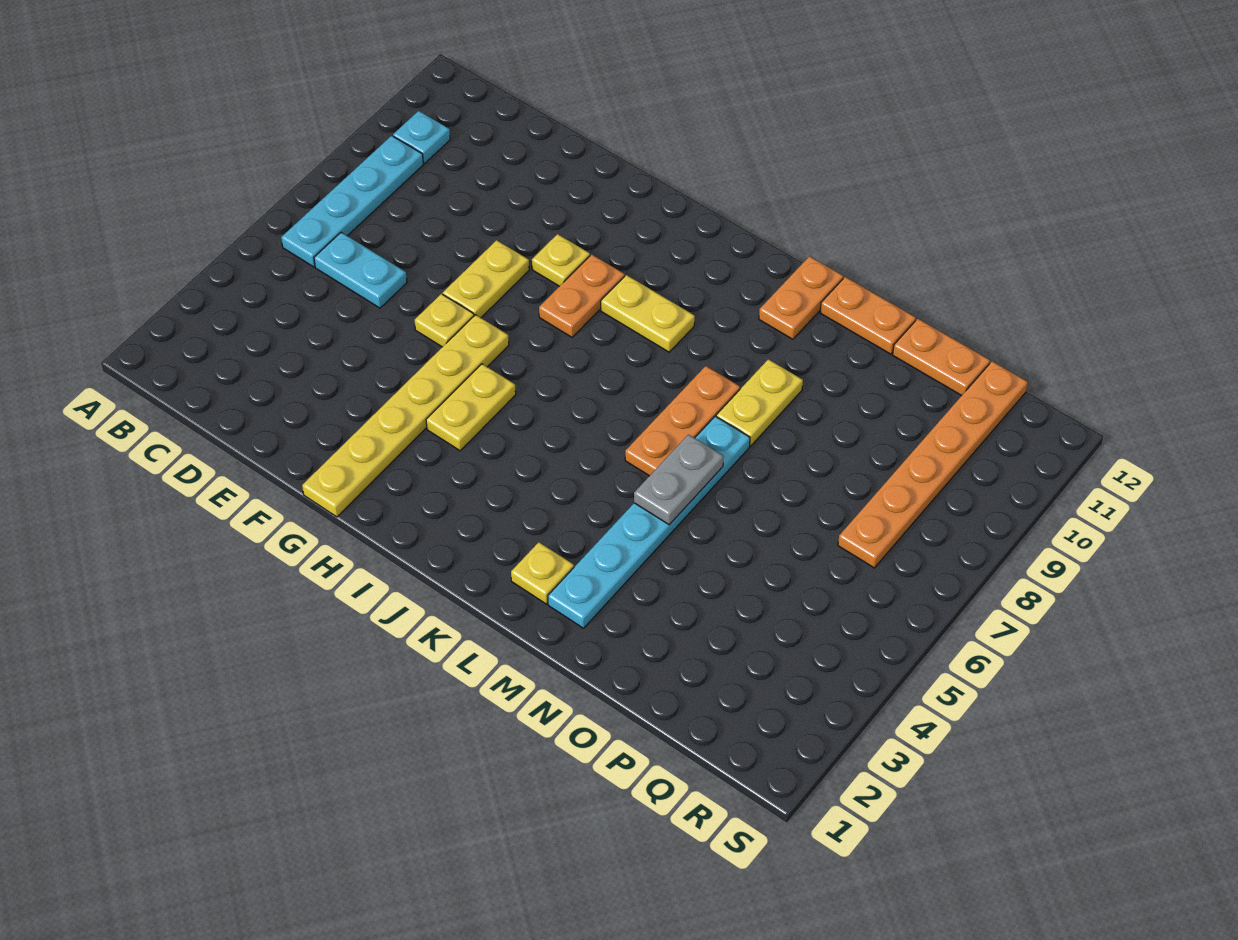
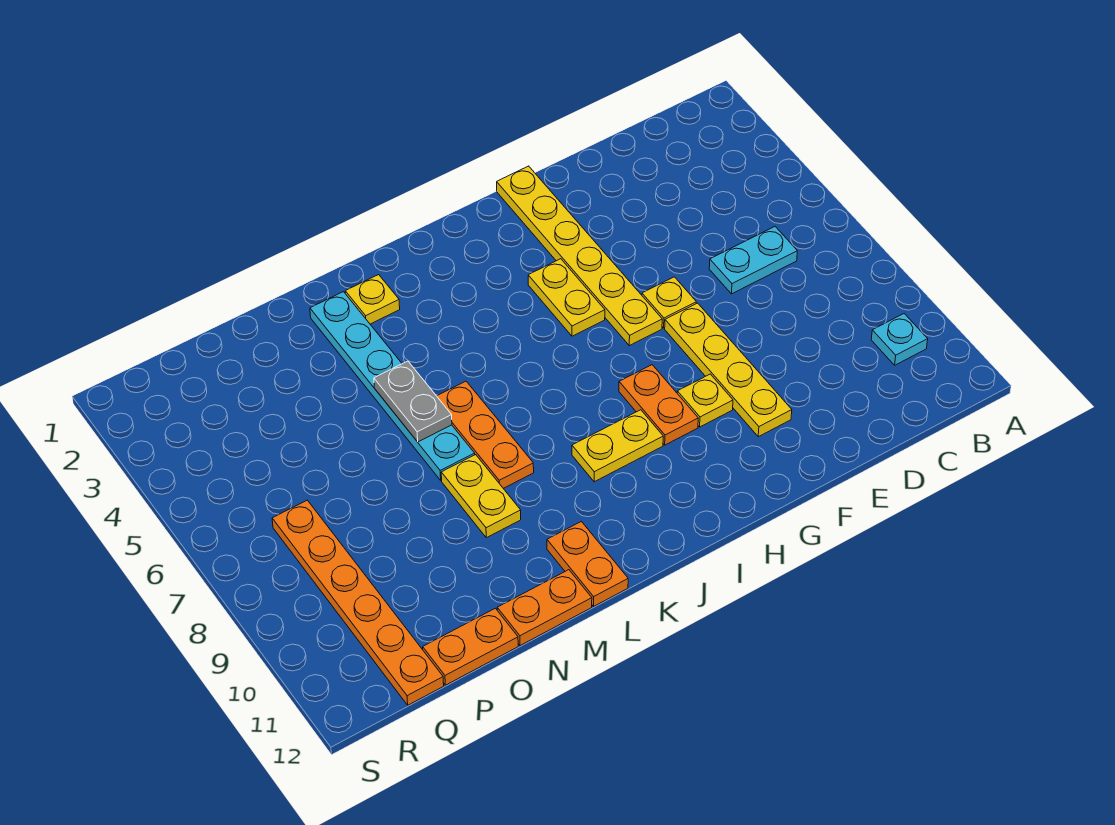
cyan 1x4 plate [281,136,423,267] -> none
yellow 1x2 plate [443,240,529,318] -> yellow 1x4 plate [665,303,792,437]

